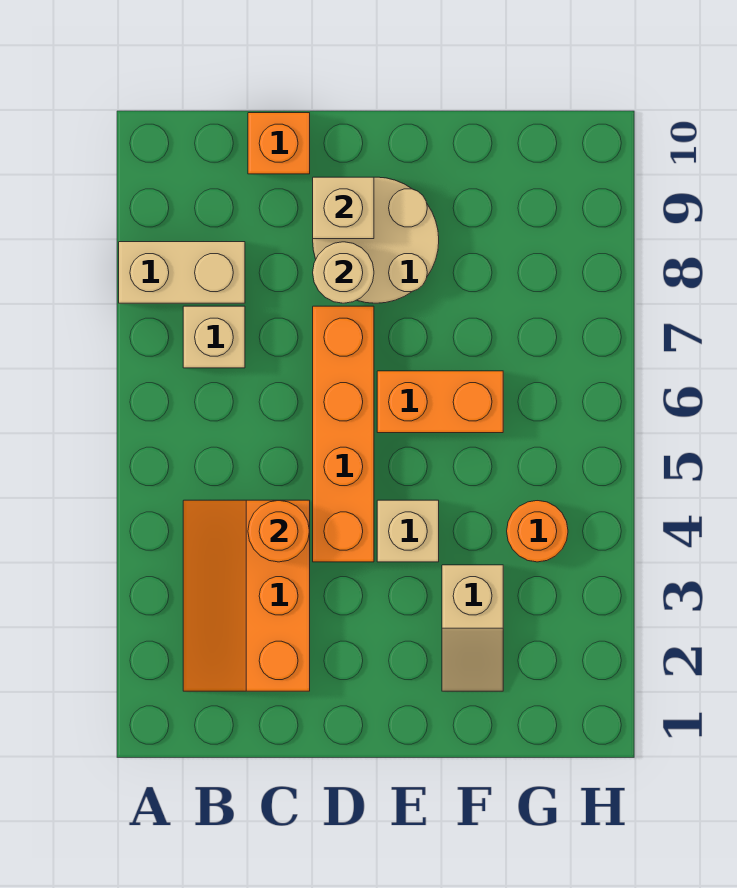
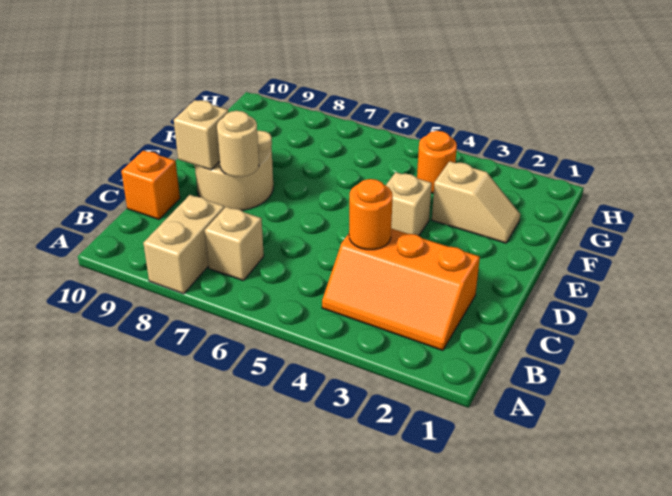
orange 1x4 brick [313,306,374,562] -> none
orange 1x2 brick [377,371,503,433] -> none

